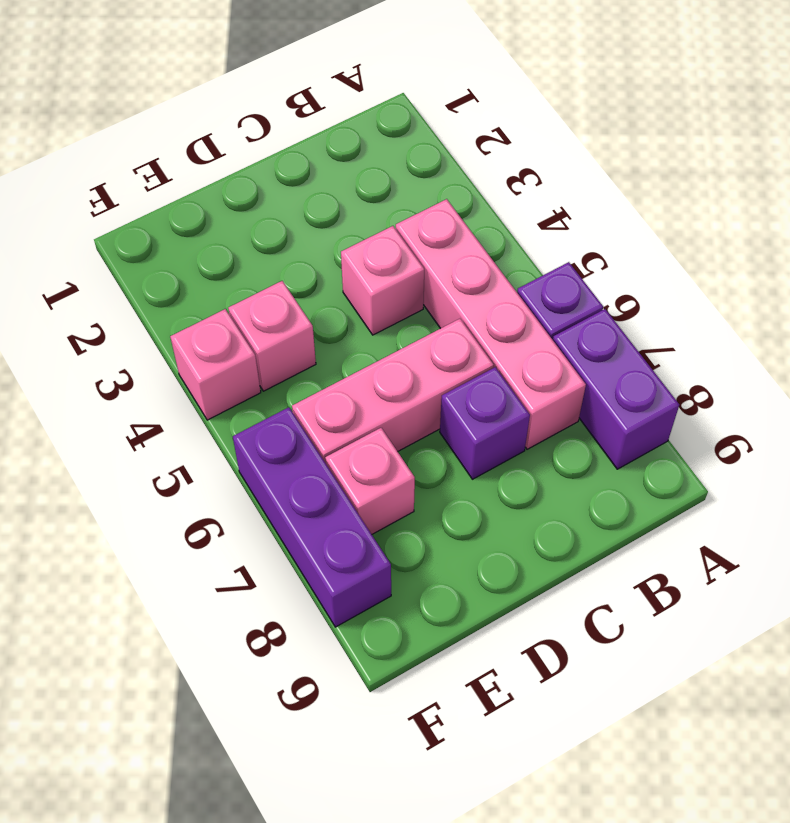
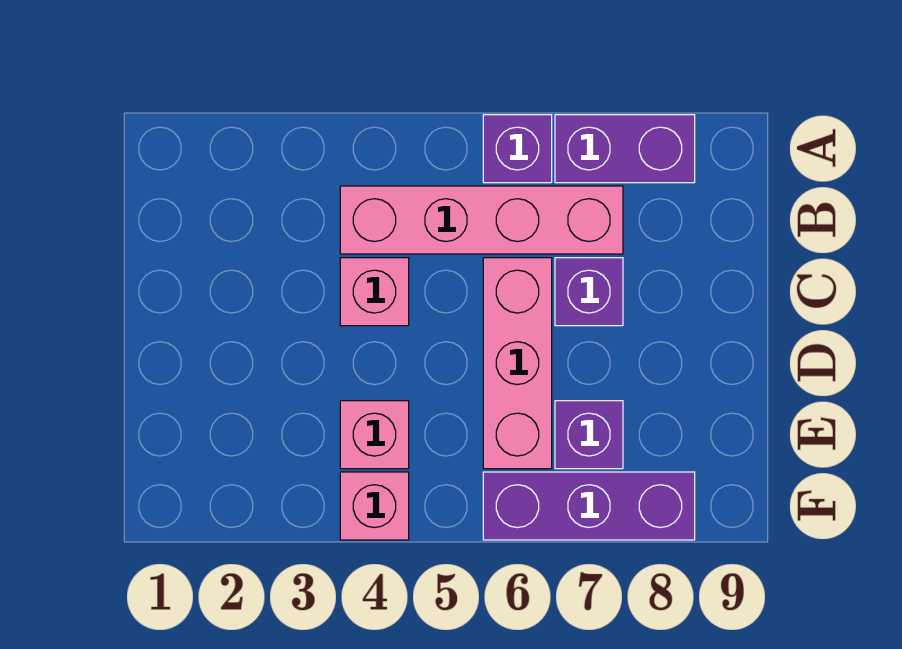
pink 1x1 brick [325,428,415,534] -> purple 1x1 brick [555,401,623,469]

